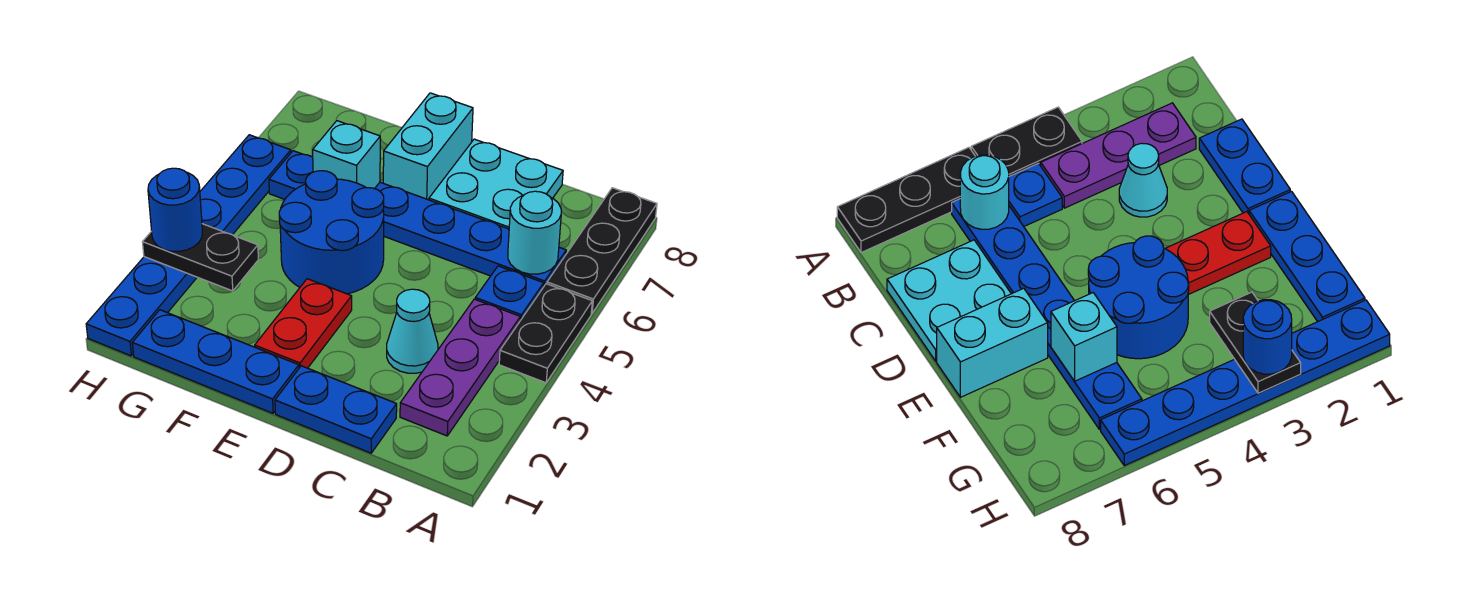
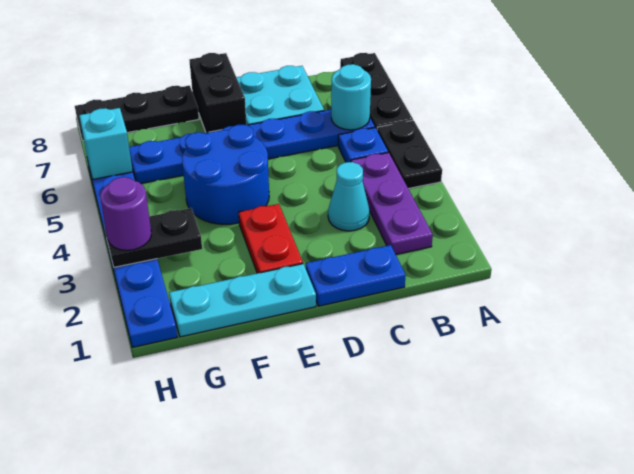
blue 1x3 plate [132,310,299,413] -> cyan 1x3 plate [169,264,316,337]
cyan 1x2 brick [383,93,473,200] -> black 1x2 brick [189,53,246,133]
cyan 1x1 brick [313,121,380,189] -> cyan 1x1 brick moved to [79,108,133,180]
none -> black 1x3 plate [75,86,199,141]
blue 1x1 round brick [148,168,202,252] -> purple 1x1 round brick [100,177,151,250]

